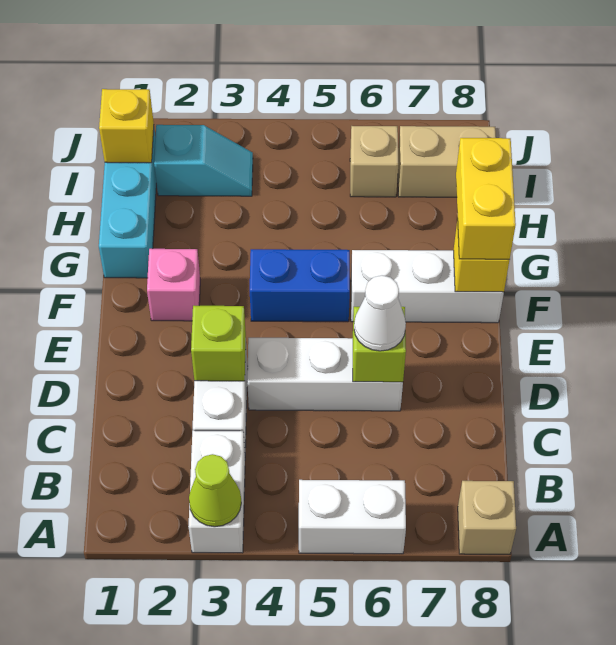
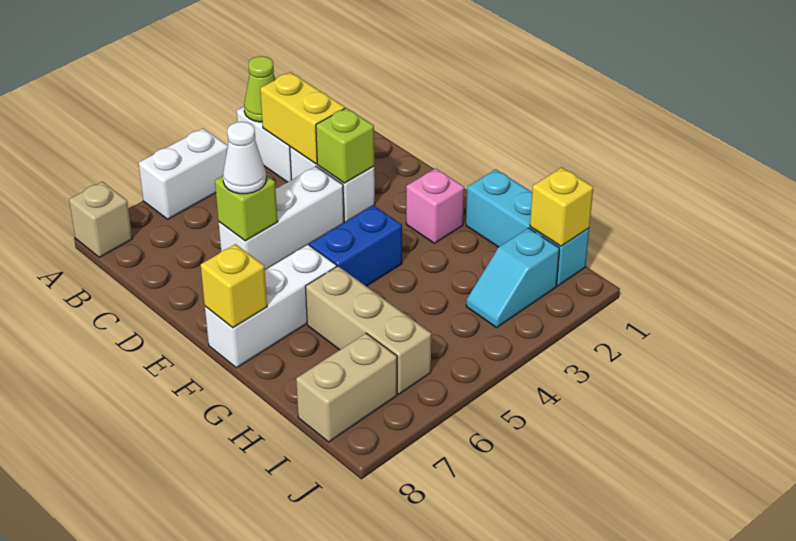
yellow 1x2 brick [456,138,516,259] -> yellow 1x2 brick moved to [260,72,345,164]
tan 1x1 brick [350,126,398,197] -> tan 1x3 brick [305,266,431,394]

